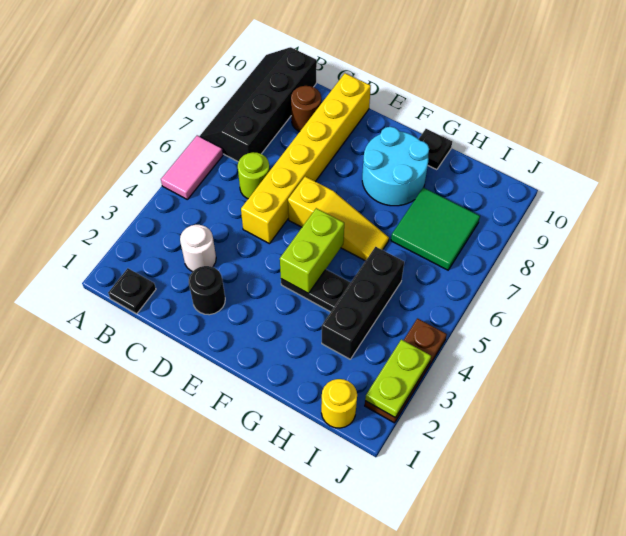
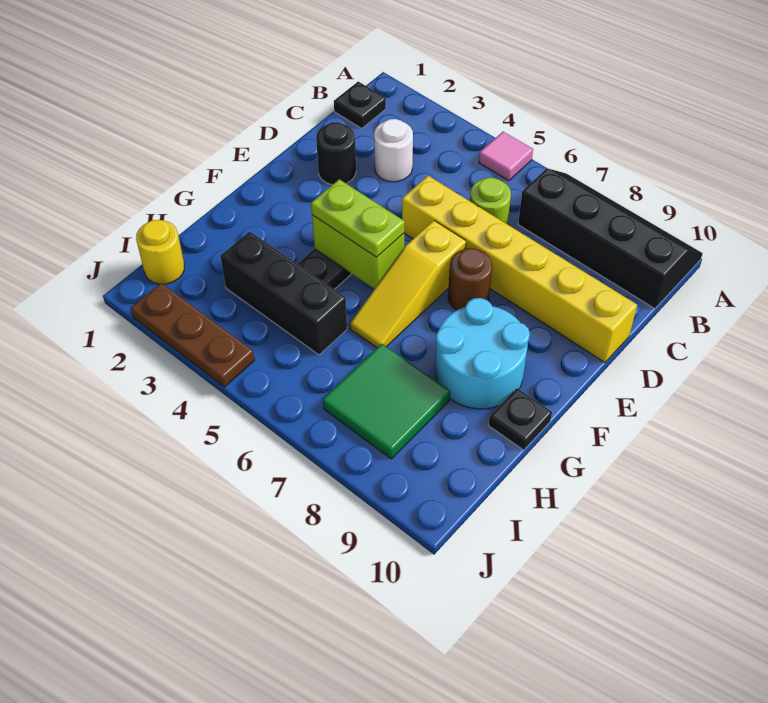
pink 1x2 tile [161,135,223,199] -> pink 1x1 tile [479,132,533,181]
brown 1x1 round brick [291,86,321,131] -> brown 1x1 round brick moved to [448,248,492,310]
lime 1x2 plate [365,339,431,418] -> lime 1x2 plate moved to [311,179,405,257]

